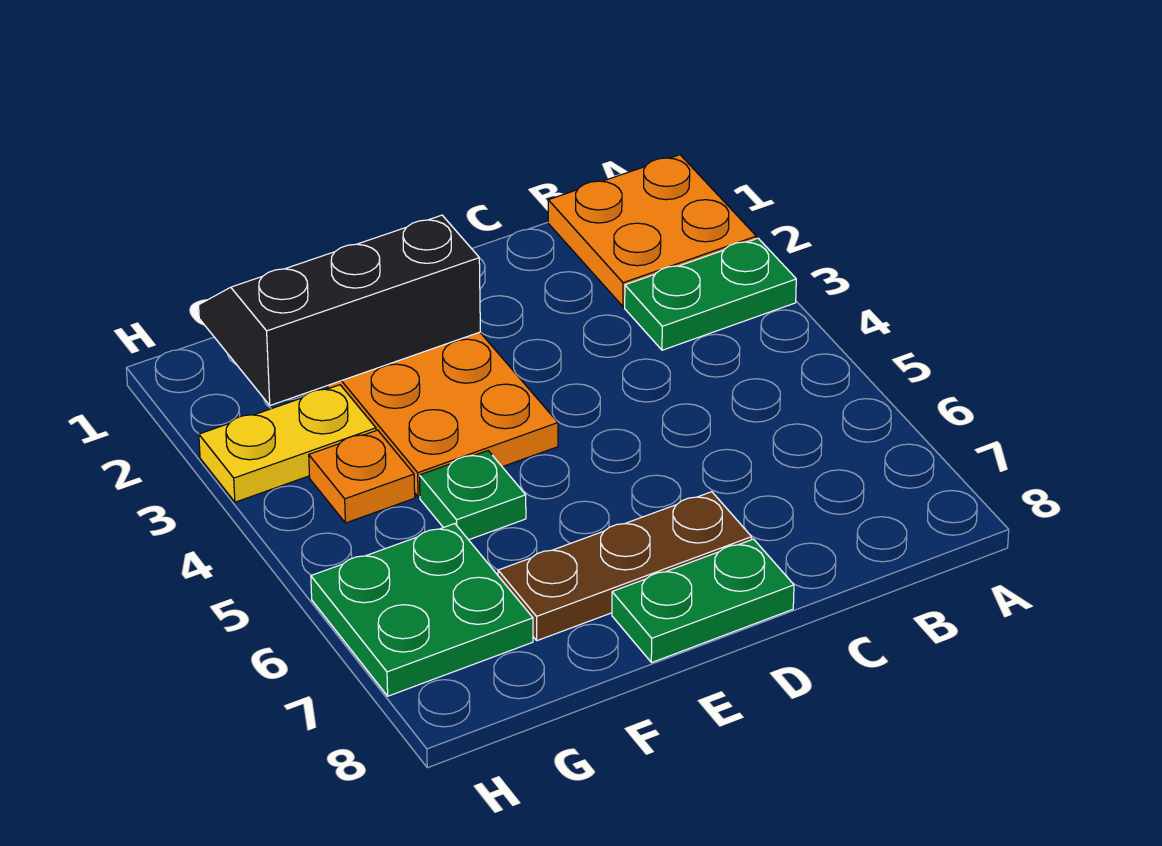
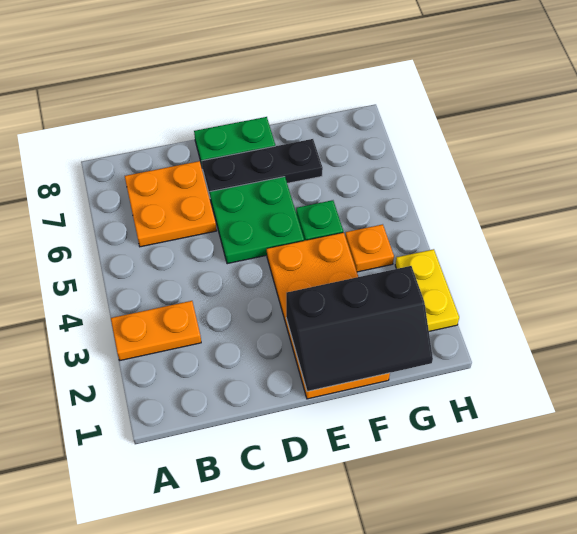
orange 2x2 plate [548,155,756,306] -> orange 2x2 plate moved to [125,161,216,247]
green 1x2 plate [625,238,796,350] -> orange 1x2 plate [111,301,201,360]
brown 1x3 plate [498,492,752,641] -> black 1x3 plate [202,139,323,196]
yellow 1x2 plate [199,385,376,502] -> yellow 1x2 plate turned to [395,249,459,331]
green 2x2 plate [311,524,533,696] -> green 2x2 plate moved to [210,177,304,264]

